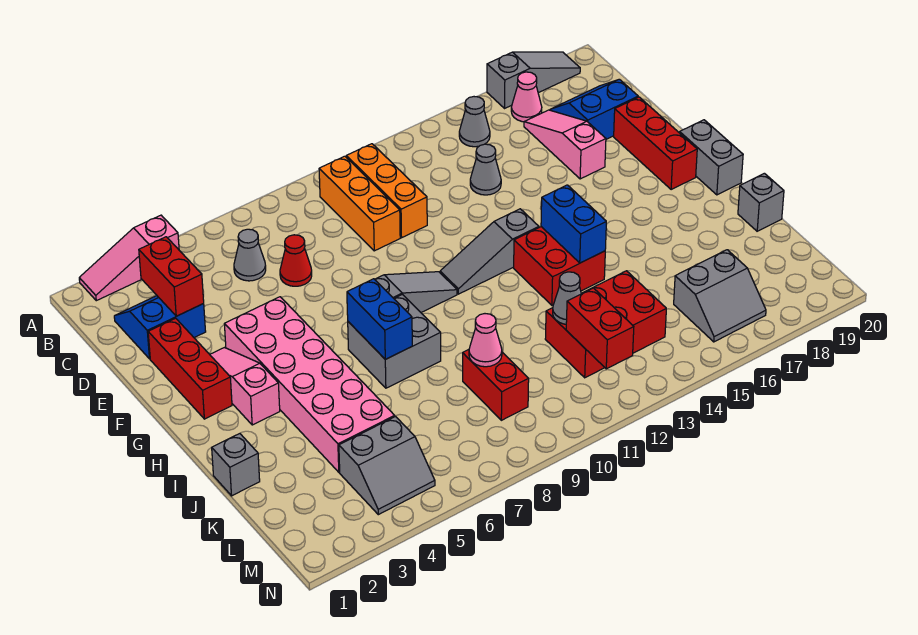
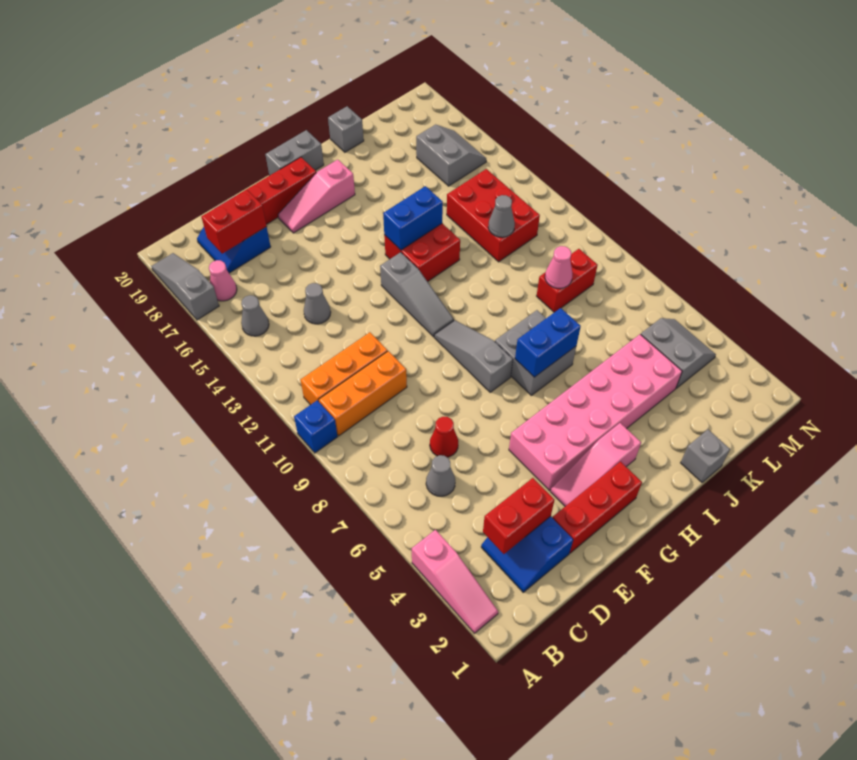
none -> blue 1x1 brick [294,400,338,453]
pink 1x3 slope [524,110,606,179] -> pink 1x3 slope moved to [278,160,355,233]
red 1x2 brick [566,288,634,369] -> red 1x2 brick moved to [201,189,267,254]

